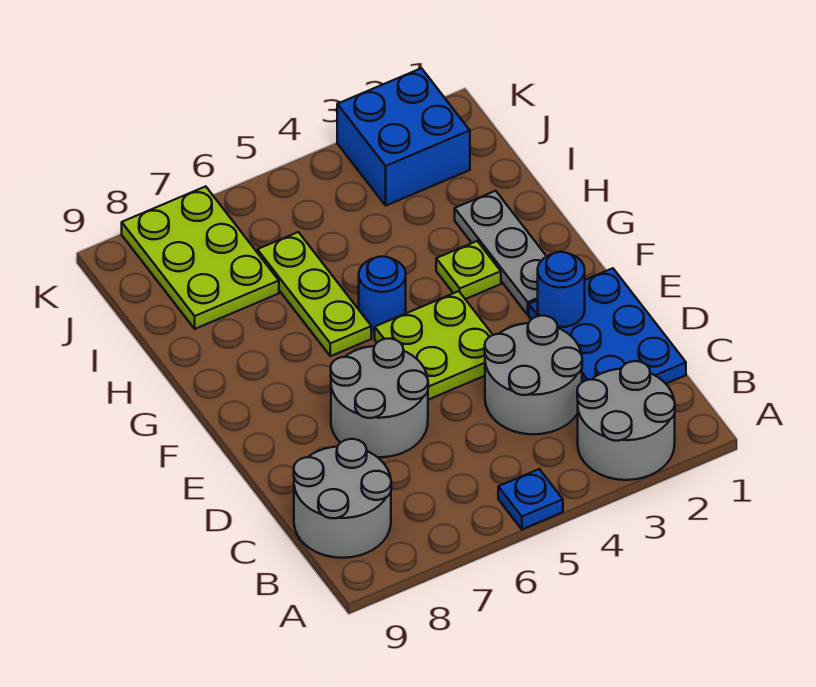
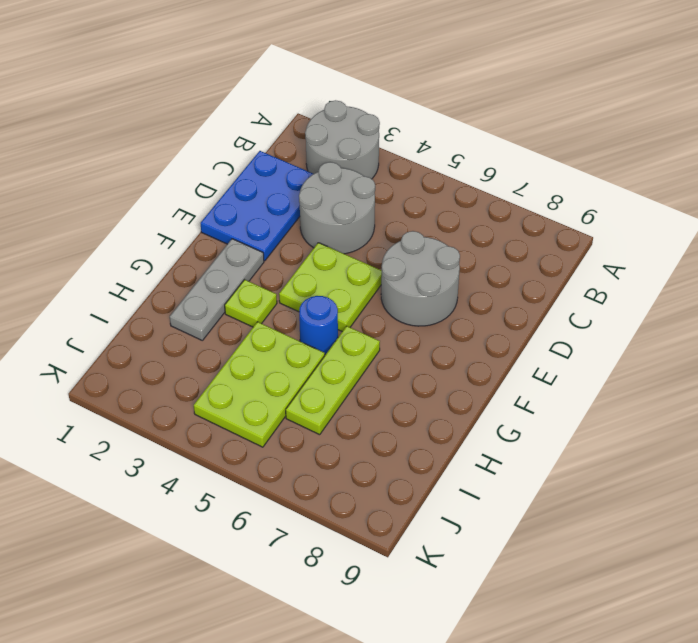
blue 1x1 plate [498,469,563,529] -> none
grey 2x2 round brick [294,439,391,558] -> none
blue 1x1 round brick [538,252,585,327] -> none
lime 2x3 plate [122,186,279,329] -> lime 2x3 plate moved to [194,322,325,447]
blue 2x2 brick [337,68,470,205] -> none

